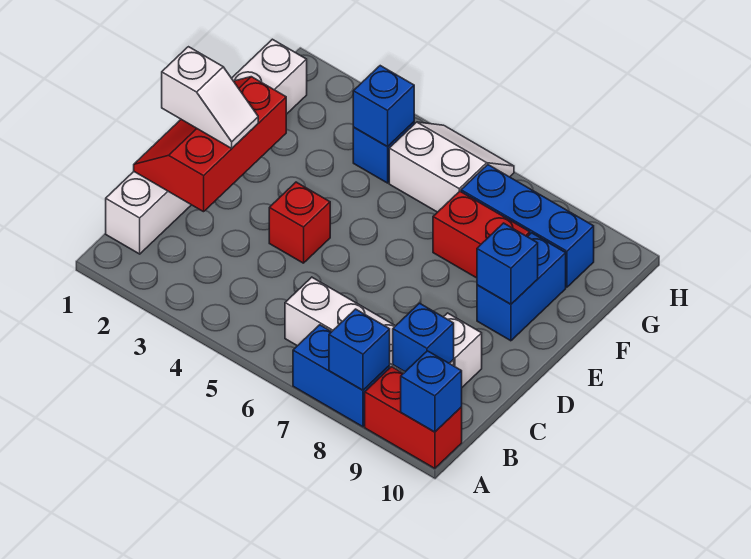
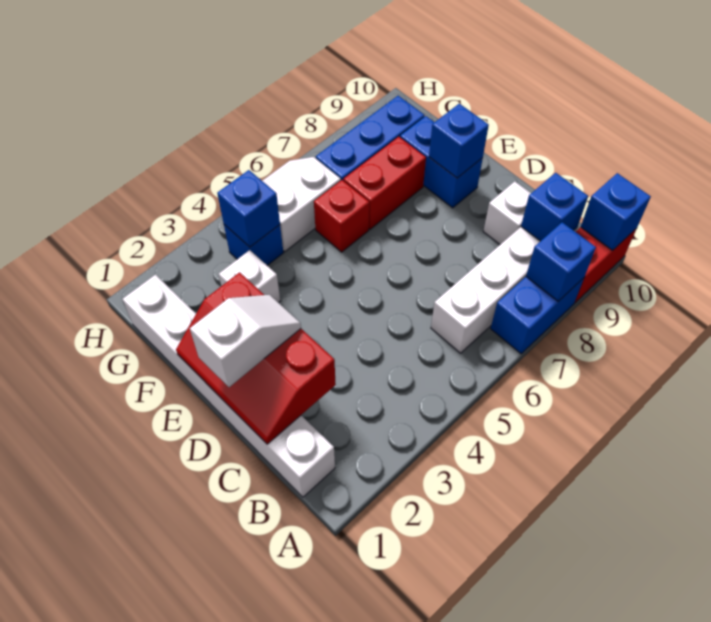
red 1x1 brick [269,182,330,263] -> red 1x1 brick moved to [314,180,369,252]
none -> white 1x1 brick [219,250,280,303]

